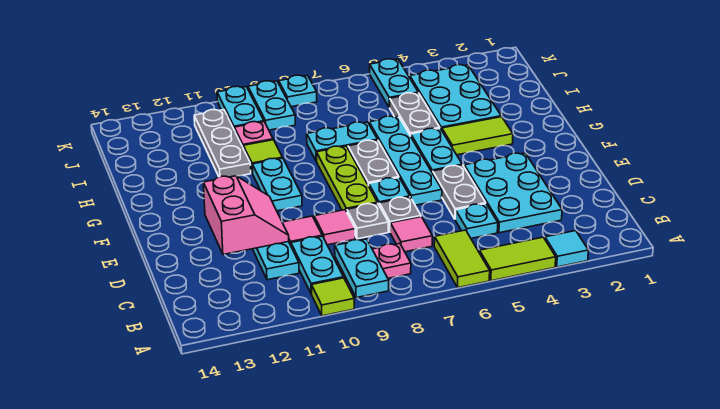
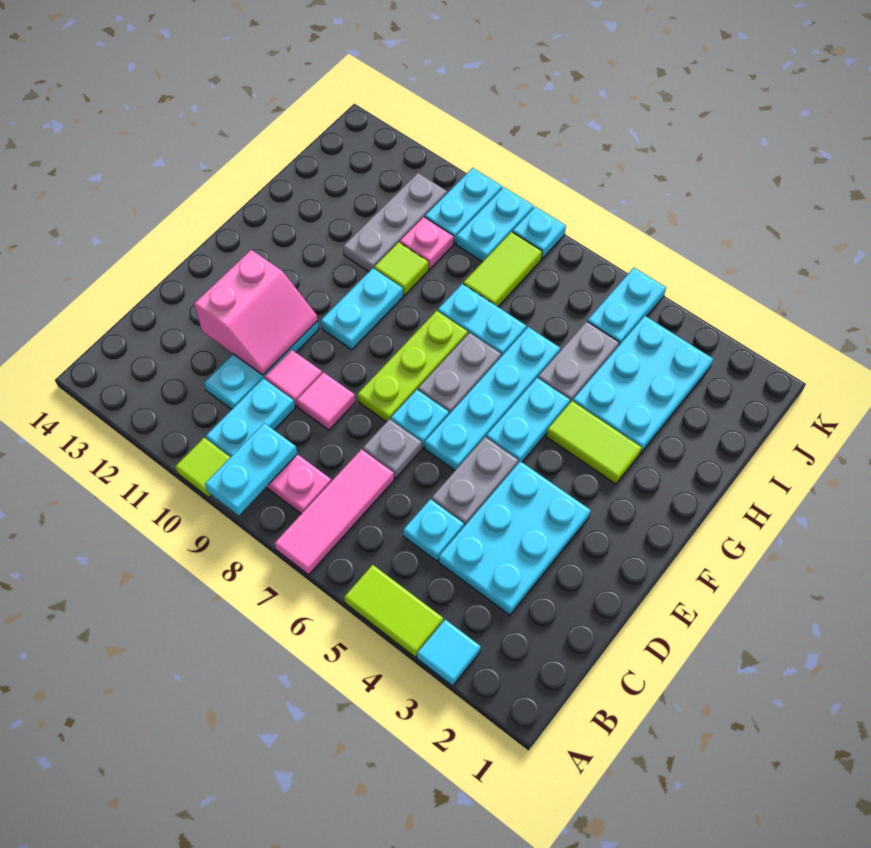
lime 1x2 tile [434,230,490,288] -> lime 1x2 tile moved to [463,232,542,307]
pink 1x1 tile [390,217,432,252] -> pink 1x3 tile [275,449,394,575]
grey 1x1 plate [347,203,388,239] -> none

